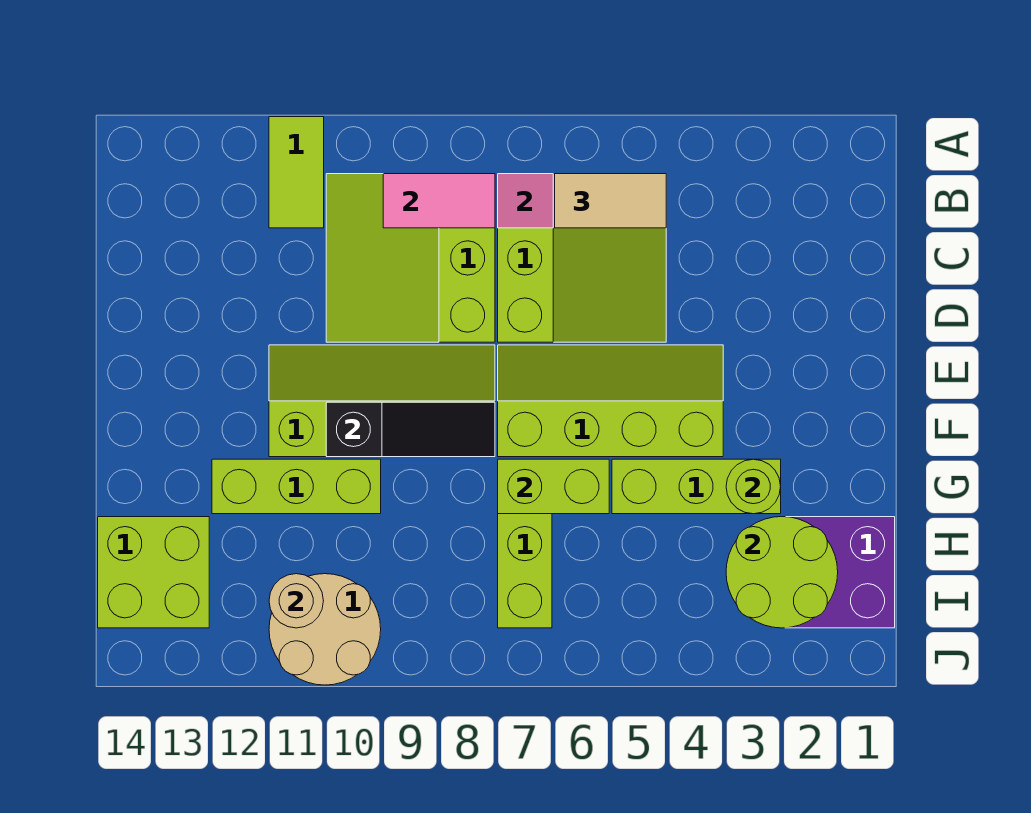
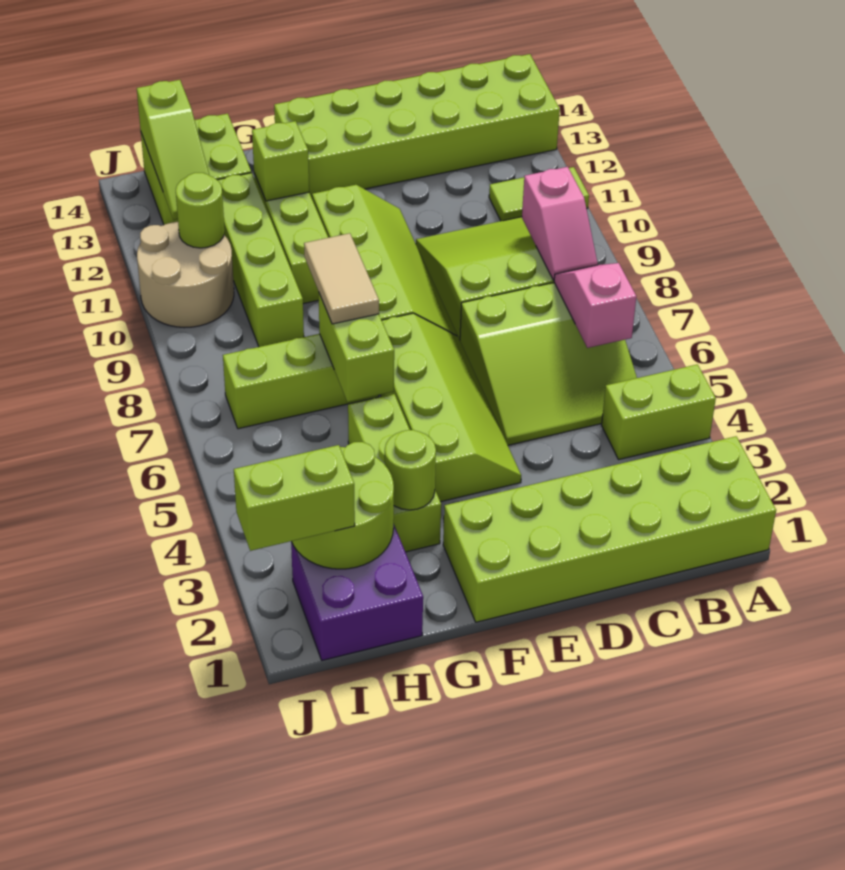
none -> lime 2x6 brick [443,436,776,622]
none -> lime 1x2 brick [602,364,716,460]
none -> lime 2x6 brick [274,54,560,198]
tan 1x2 tile [555,174,666,228] -> tan 1x2 tile moved to [304,233,379,324]
pink 1x2 tile [383,174,495,228] -> pink 1x2 slope [522,167,598,280]
black 1x3 slope [326,402,495,457] -> none
none -> lime 1x1 brick [252,121,309,201]
none -> lime 1x4 brick [218,173,304,347]
none -> lime 1x2 brick [234,445,355,551]
tan 1x1 round brick [269,574,323,628] -> lime 1x1 round brick [176,173,225,248]
none -> lime 1x3 slope [137,80,210,220]

